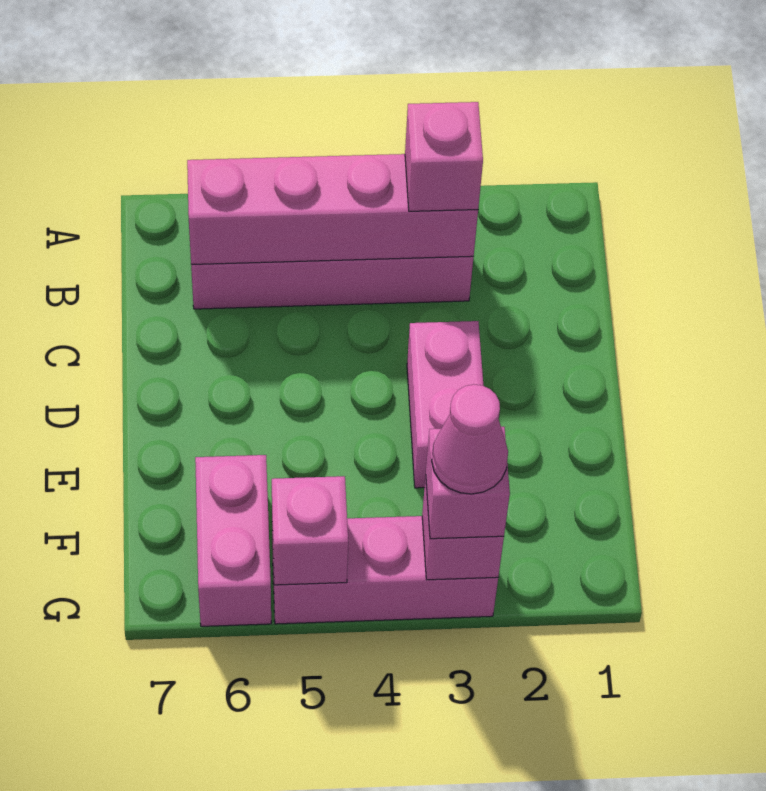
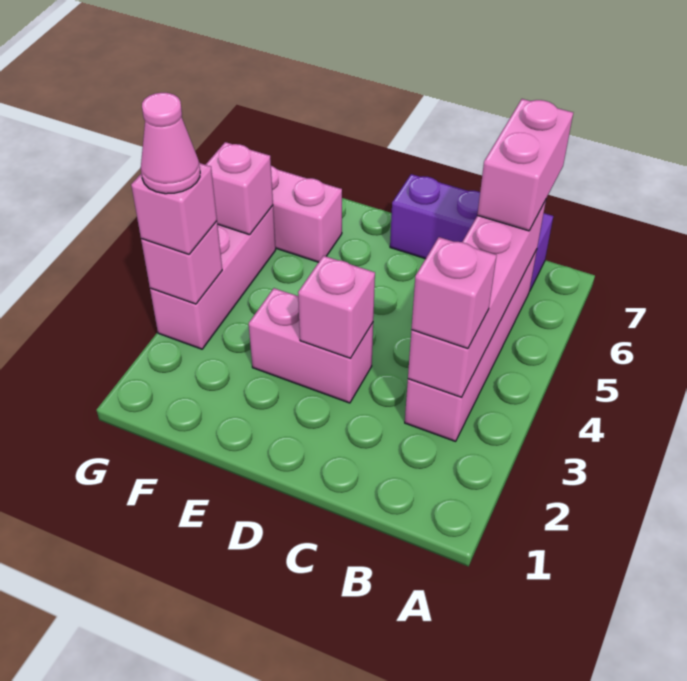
none -> pink 1x2 brick [477,99,573,231]
none -> purple 1x3 brick [390,174,553,291]
none -> pink 1x1 brick [298,256,375,358]

